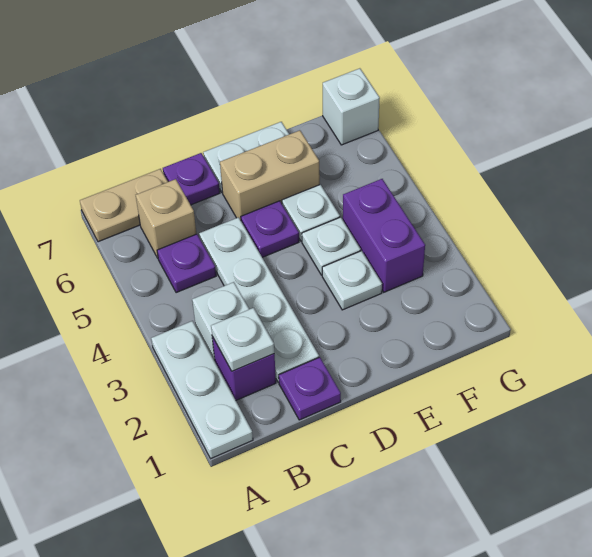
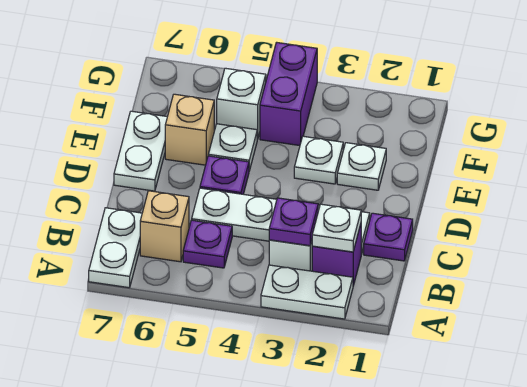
white 1x3 plate [151,321,253,459] -> white 1x2 plate [261,265,353,319]
tan 1x2 plate [80,169,168,242] -> white 1x2 plate [89,208,142,288]
purple 1x1 plate [163,153,220,205] -> purple 1x1 plate moved to [269,198,318,246]
tan 1x2 brick [220,130,320,220] -> tan 1x1 brick [165,94,214,165]
white 1x1 plate [302,217,361,275] -> white 1x1 plate moved to [337,143,386,190]
purple 1x2 brick [343,179,425,292] -> purple 1x2 brick turned to [260,42,317,146]
white 1x1 brick [323,68,380,145] -> white 1x1 brick moved to [217,68,266,139]

